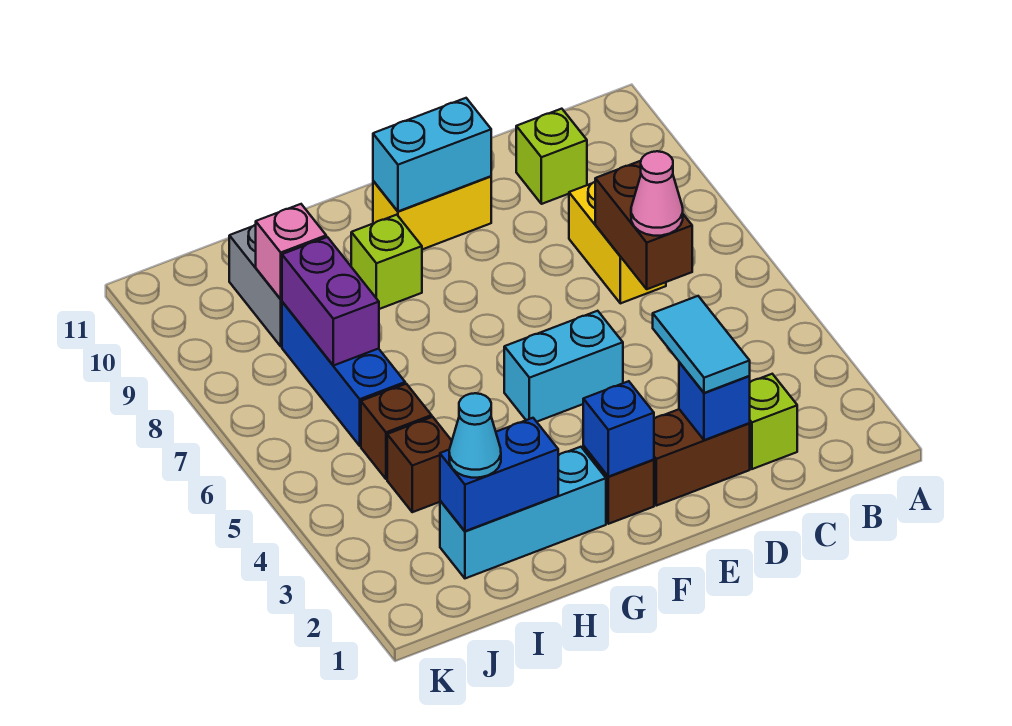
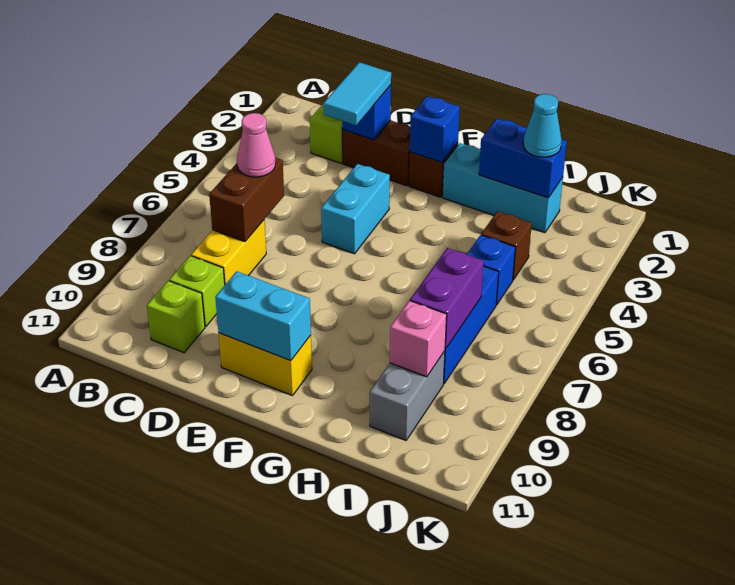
cyan 1x2 brick [504,311,623,422] -> cyan 1x2 brick turned to [321,164,390,254]
lime 1x1 brick [351,215,422,309] -> lime 1x1 brick moved to [169,256,225,327]
brown 1x1 brick [361,384,432,479] -> blue 1x1 brick [467,235,515,305]

